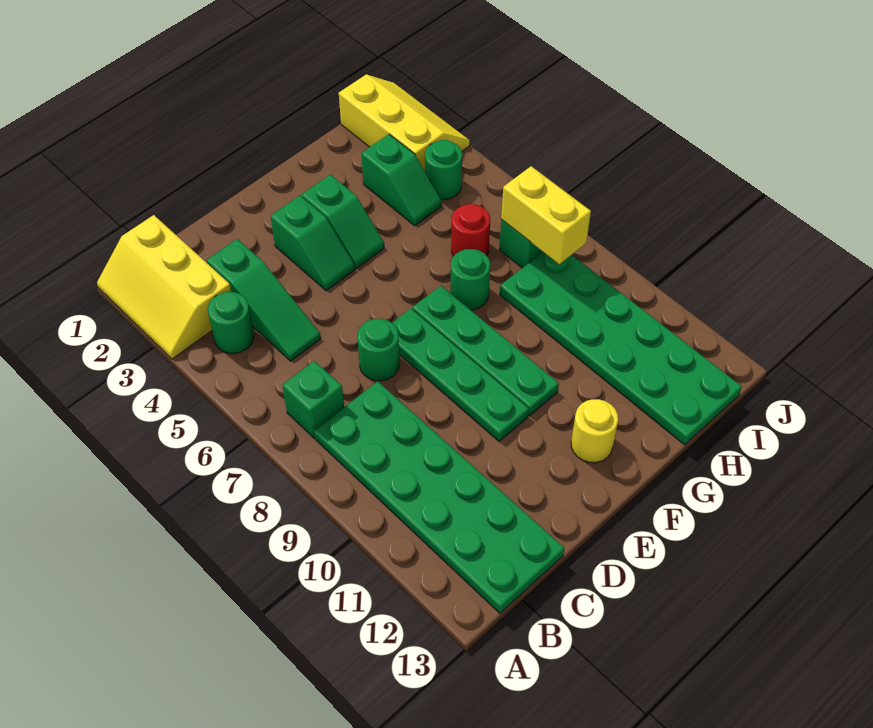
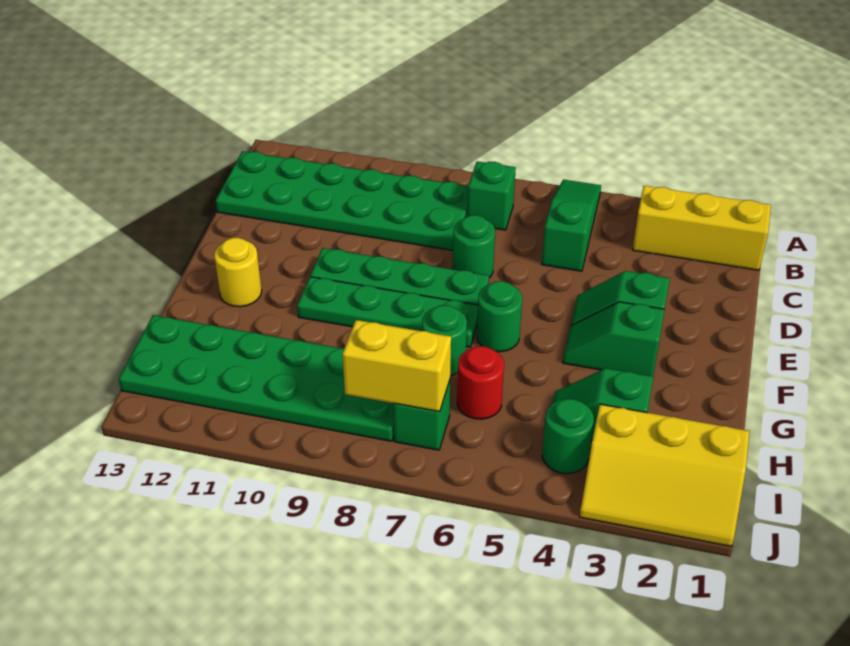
green 1x1 round brick [208,292,254,353] -> green 1x1 round brick moved to [477,281,522,352]
green 1x3 slope [206,239,321,361] -> green 1x3 slope turned to [542,180,601,271]

